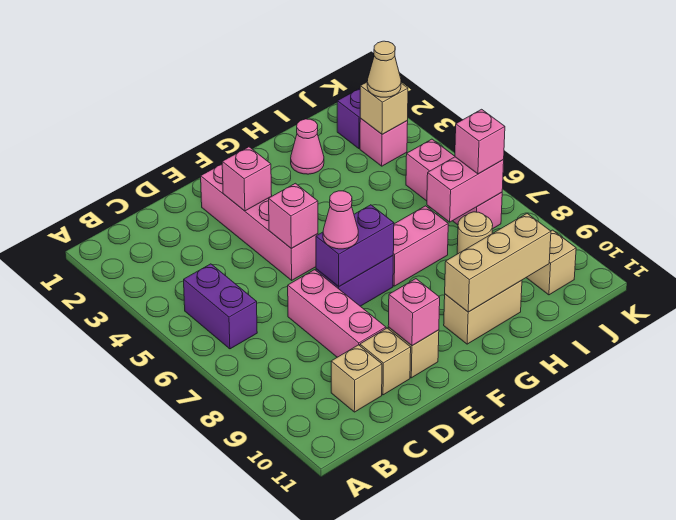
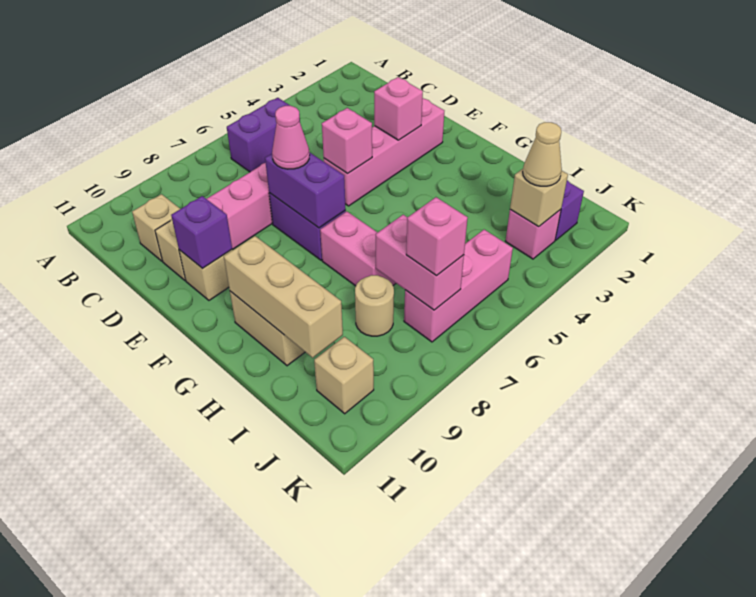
pink 1x1 brick [388,279,440,346] -> purple 1x1 brick [171,196,232,269]
pink 1x1 cone [291,119,324,174] -> none

